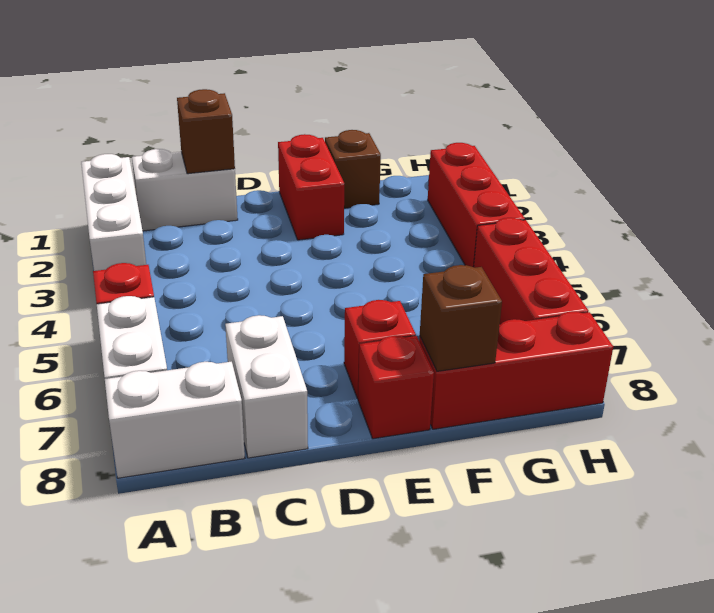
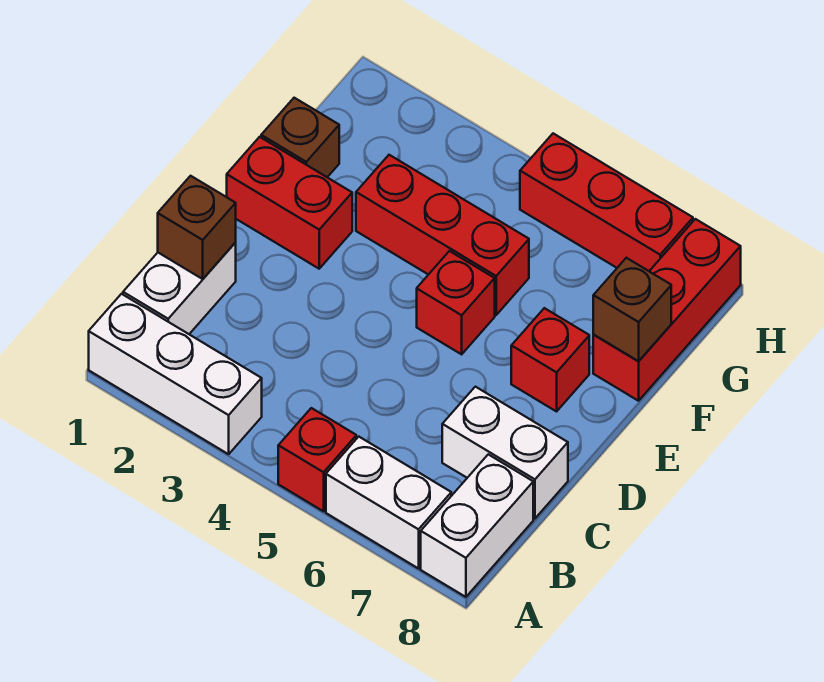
red 1x1 brick [358,336,434,439] -> red 1x1 brick moved to [417,251,495,354]
red 1x3 brick [428,143,525,267] -> red 1x3 brick moved to [356,155,529,315]

